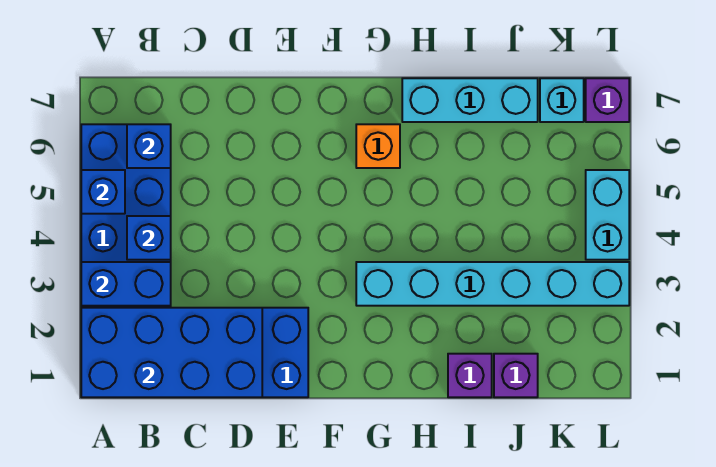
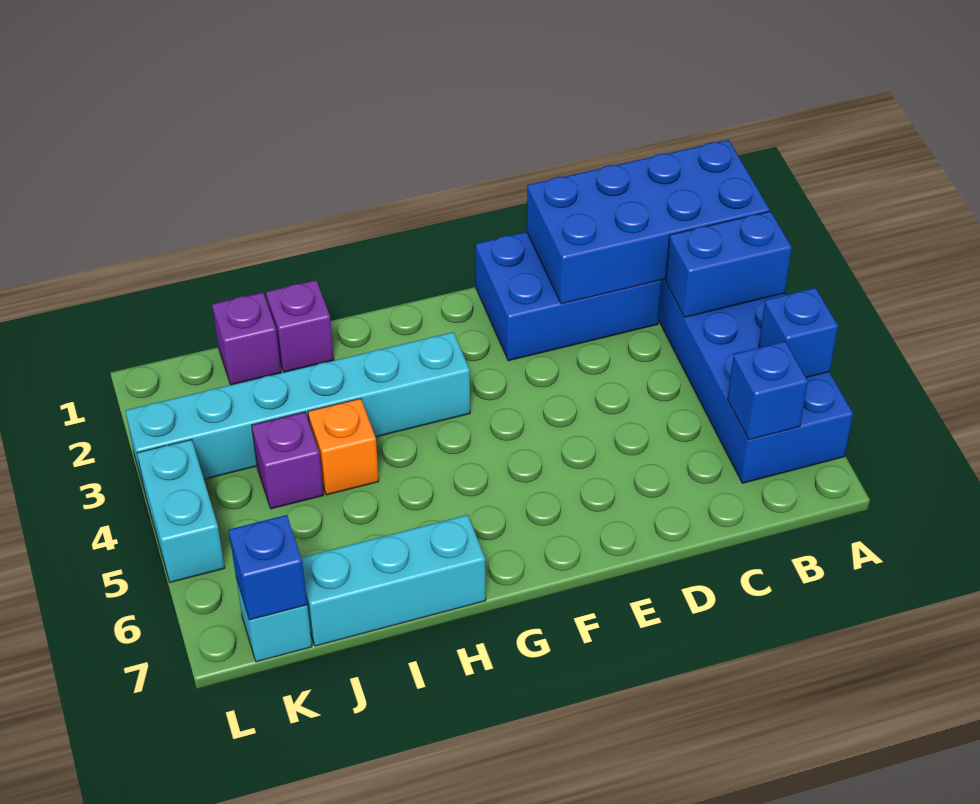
blue 1x1 brick [127,216,171,260] -> blue 1x1 brick moved to [229,515,307,620]
orange 1x1 brick [356,124,400,168] -> orange 1x1 brick moved to [308,399,379,495]
purple 1x1 brick [586,78,629,122] -> purple 1x1 brick moved to [252,412,324,509]

